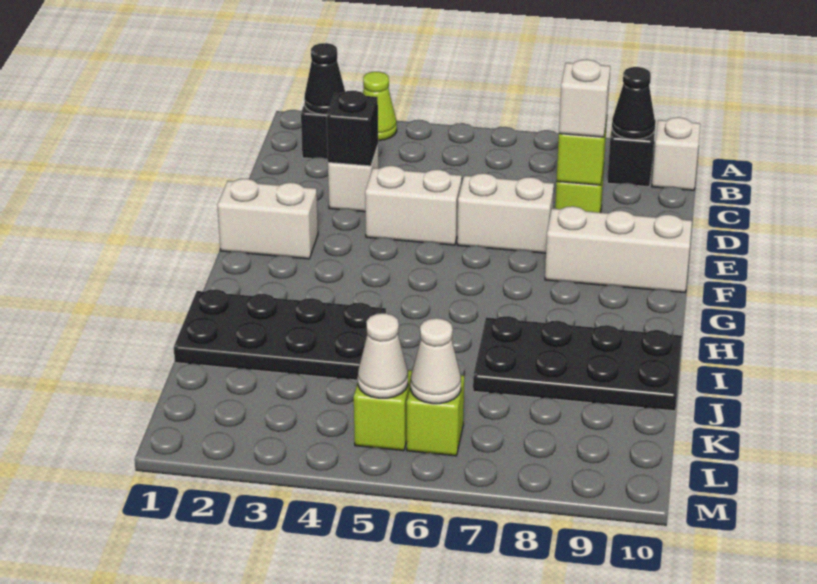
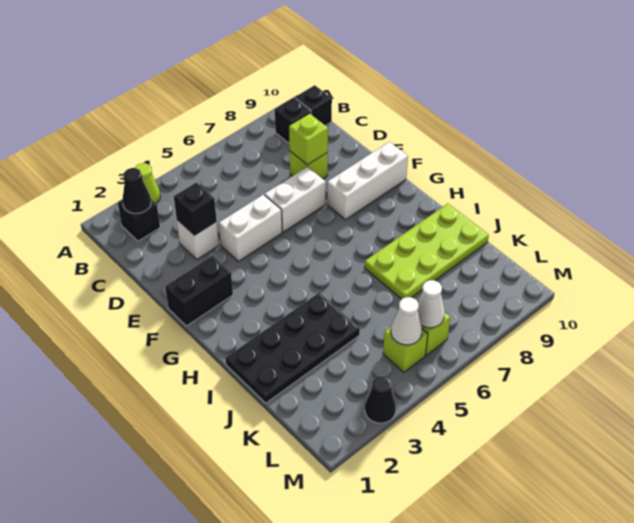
black 1x1 cone [612,67,655,139] -> black 1x1 cone moved to [365,376,396,423]
white 1x1 brick [652,117,700,190] -> black 1x1 brick [295,85,332,126]
white 1x1 brick [559,60,610,137] -> none
white 1x2 brick [217,179,318,259] -> black 1x2 brick [165,256,233,326]
black 2x4 plate [473,316,682,411] -> lime 2x4 plate [365,204,489,299]

